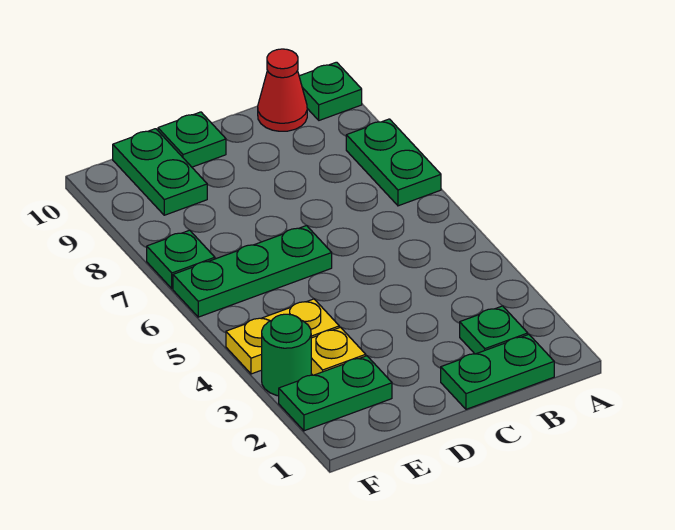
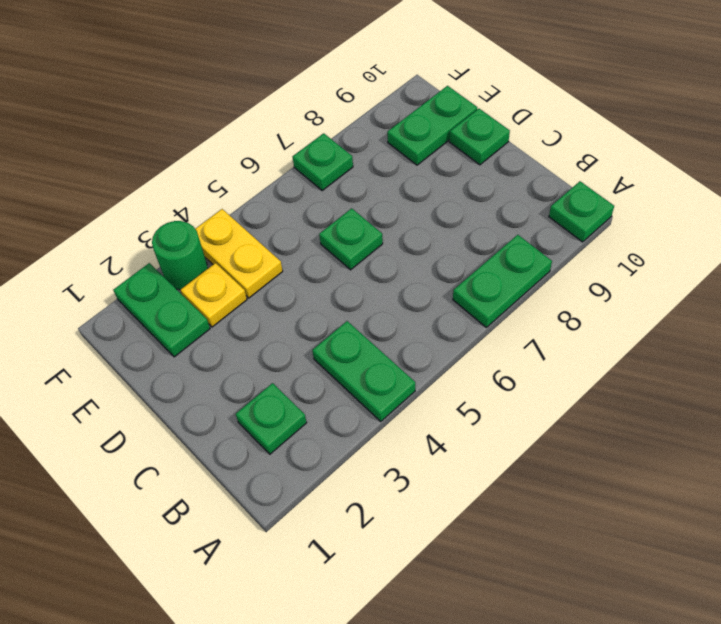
green 1x2 plate [441,335,554,409] -> green 1x2 plate moved to [312,321,415,421]
red 1x1 cone [258,49,307,131] -> none
green 1x3 plate [173,226,332,317] -> green 1x1 plate [319,208,383,270]

